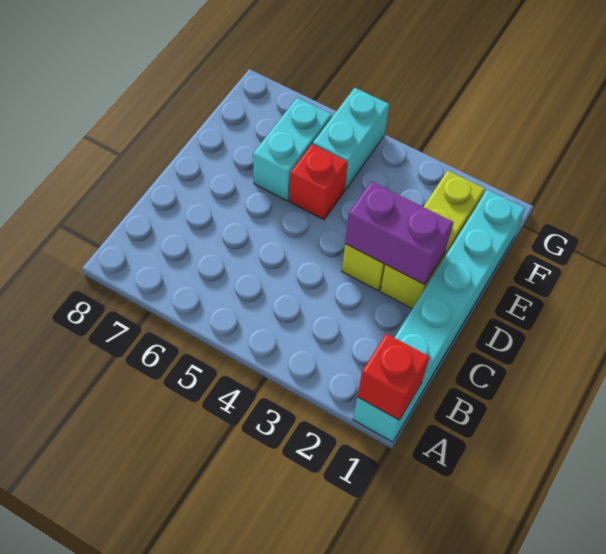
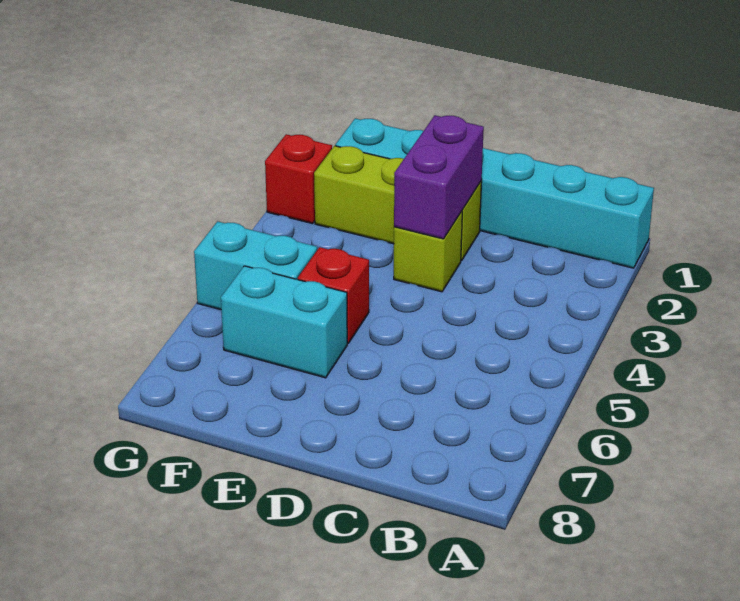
red 1x1 brick [357,334,430,420] -> red 1x1 brick moved to [265,134,332,224]

